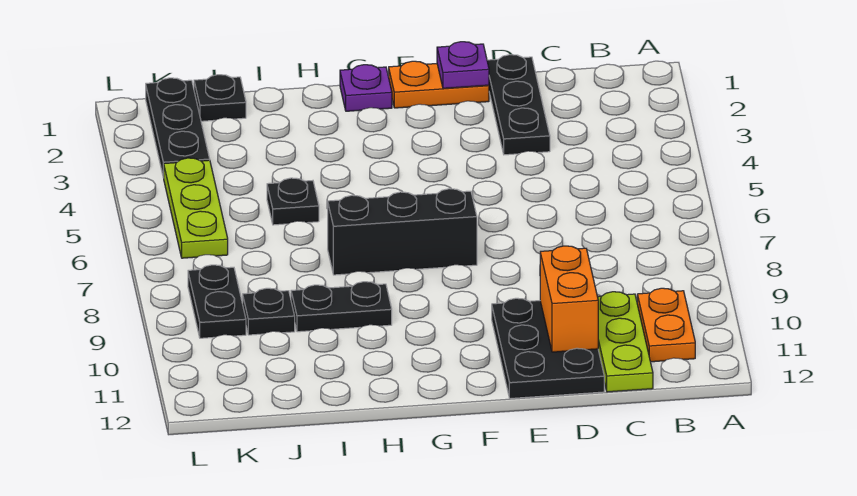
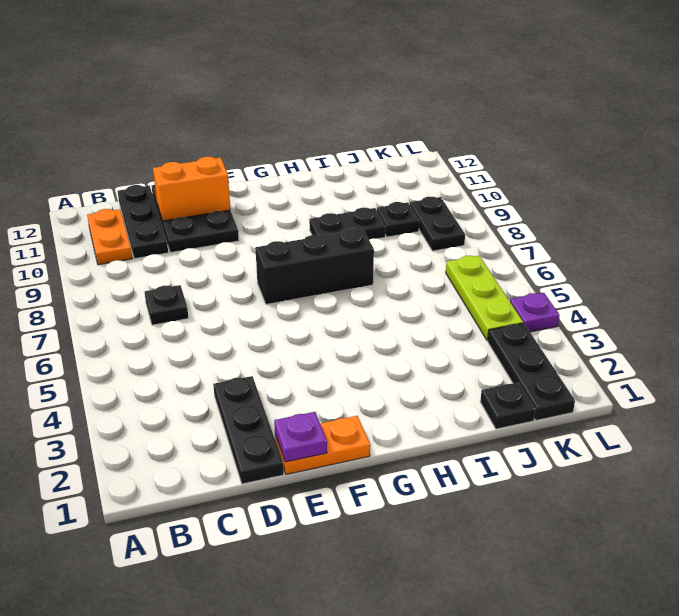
lime 1x3 plate [598,292,653,392] -> black 1x3 plate [118,185,168,259]
orange 1x2 brick [540,246,598,352] -> orange 1x2 brick turned to [153,157,230,221]
purple 1x1 plate [340,65,392,111] -> purple 1x1 plate moved to [510,293,560,332]
black 1x1 plate [267,178,319,225] -> black 1x1 plate moved to [145,285,188,325]

